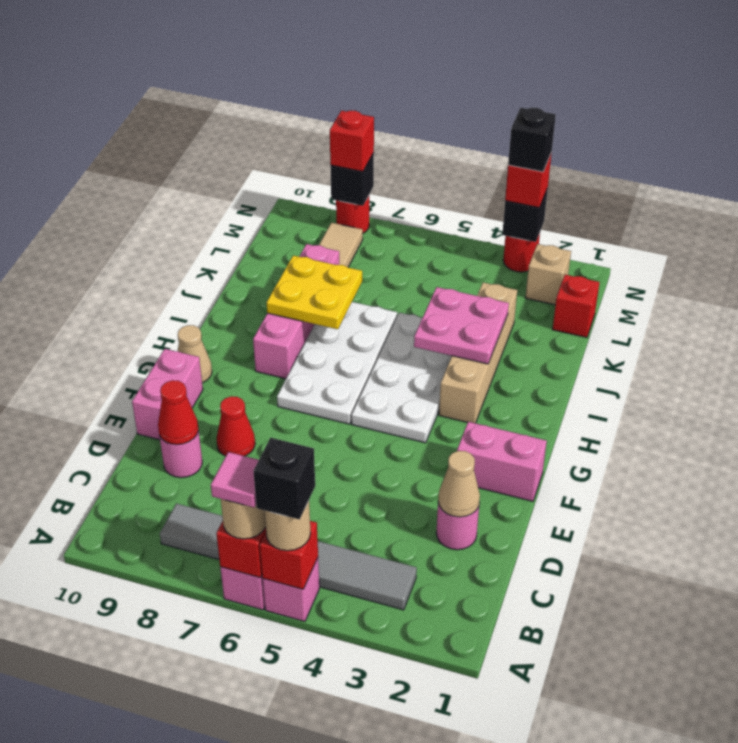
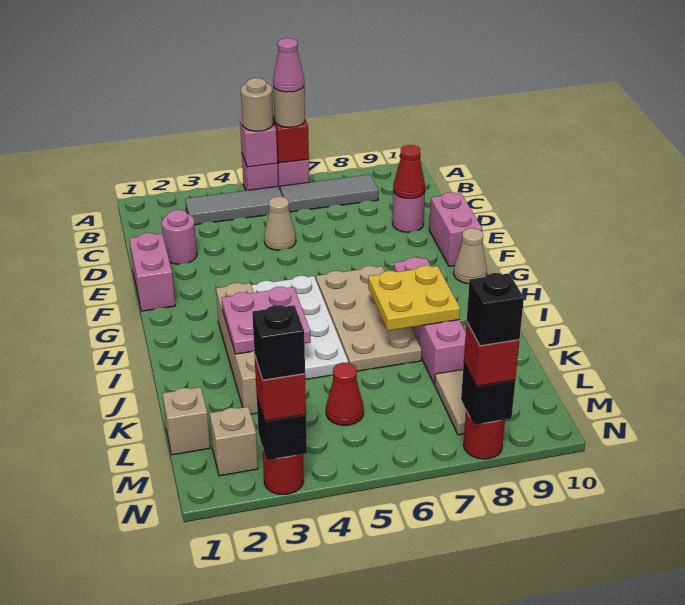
red 1x1 brick [260,521,318,589] -> pink 1x1 brick [240,118,277,167]
black 1x1 brick [253,438,315,519] -> black 1x1 brick moved to [467,273,524,346]
pink 1x1 tile [211,452,259,507] -> pink 1x1 cone [273,38,304,92]
tan 1x1 cone [438,451,480,517] -> tan 1x1 cone moved to [264,197,296,250]
red 1x1 cone [217,396,255,456] -> red 1x1 cone moved to [326,363,364,425]
pink 1x2 brick [457,422,547,501] -> pink 1x2 brick turned to [129,233,175,311]
white 2x4 plate [277,302,398,424] -> tan 2x4 plate [316,266,422,371]
red 1x1 brick [553,275,599,337] -> tan 1x1 brick [162,387,210,455]

